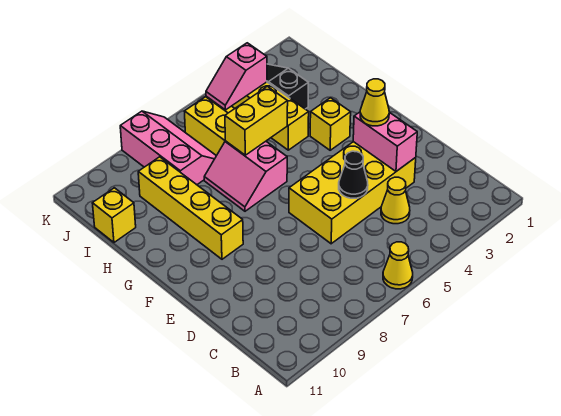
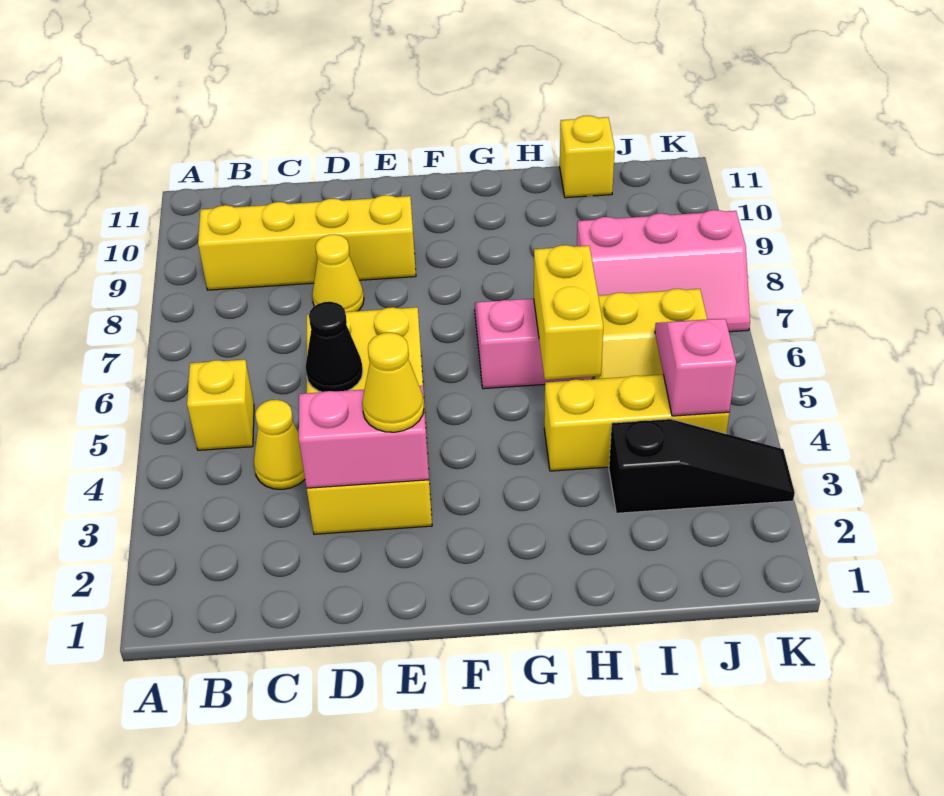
yellow 1x1 cone [383,242,413,289] -> yellow 1x1 cone moved to [312,234,364,312]
yellow 1x4 brick [138,157,243,259] -> yellow 1x4 brick moved to [198,195,416,290]
yellow 1x1 brick [310,98,351,150] -> yellow 1x1 brick moved to [187,360,254,450]

